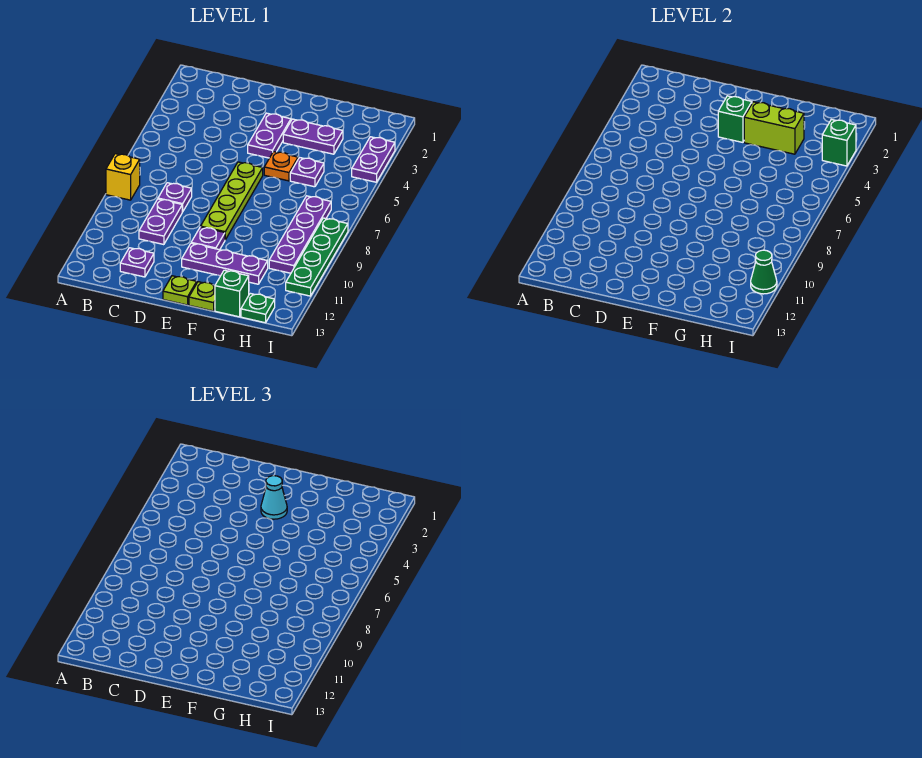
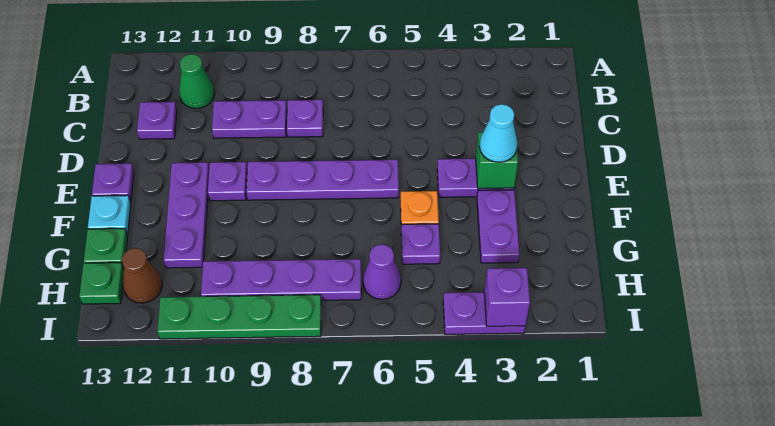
yellow 1x1 brick [106,154,140,200] -> none
lime 1x4 plate [201,162,263,240] -> purple 1x4 plate [246,160,399,200]
lime 1x1 plate [163,276,197,305] -> purple 1x1 plate [92,163,134,202]
lime 1x2 brick [744,102,804,154] -> none
lime 1x1 plate [189,282,215,311] -> cyan 1x1 plate [88,195,131,234]
green 1x1 brick [215,270,249,317] -> green 1x1 plate [84,229,127,269]
none -> purple 1x1 cone [363,244,401,299]
none -> brown 1x1 cone [122,248,162,303]
green 1x1 brick [822,119,856,166] -> purple 1x1 brick [484,268,530,326]
green 1x1 cone [751,250,777,294] -> green 1x1 cone moved to [179,54,215,109]

